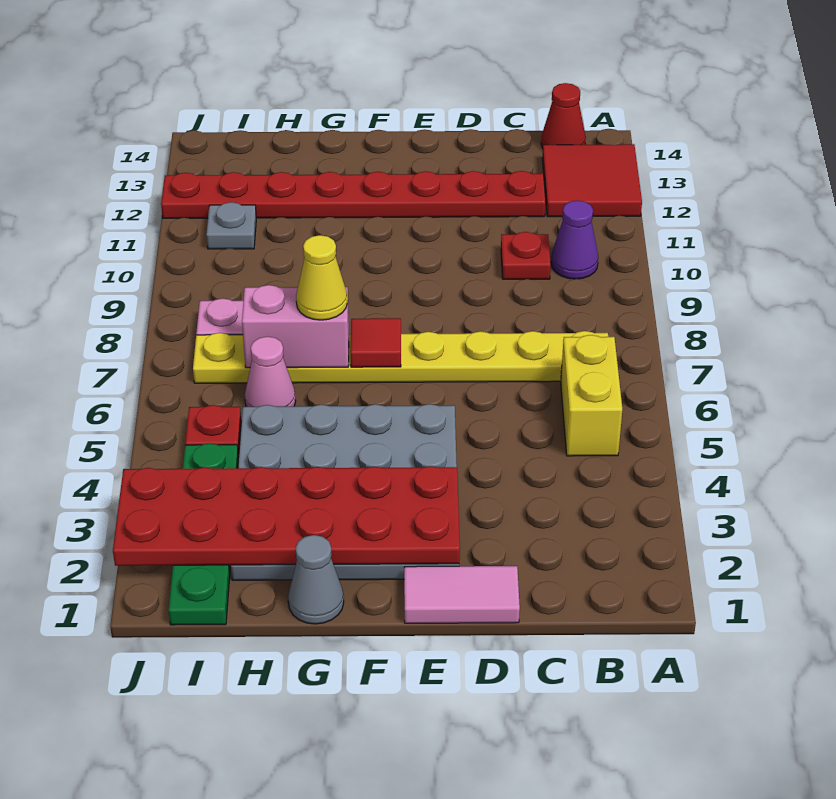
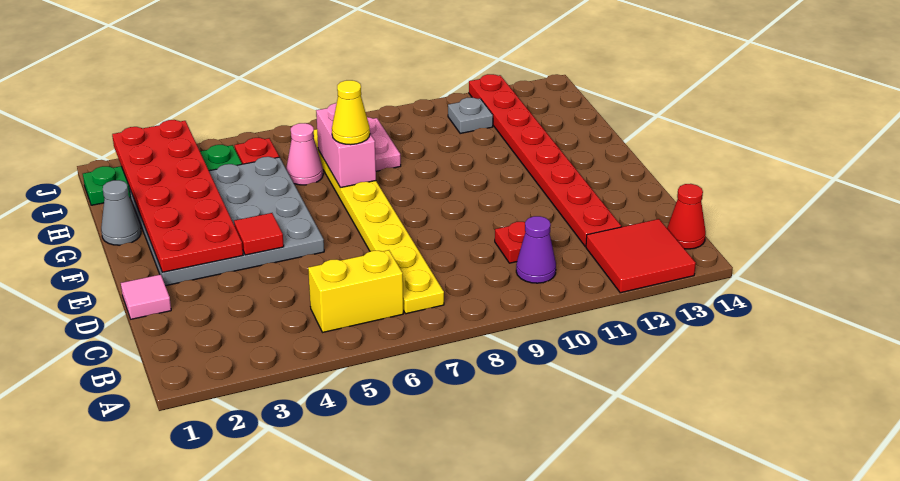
pink 1x2 tile [404,566,520,623] -> pink 1x1 tile [121,274,171,319]
red 1x1 tile [350,318,401,367] -> red 1x1 tile moved to [234,213,284,255]

